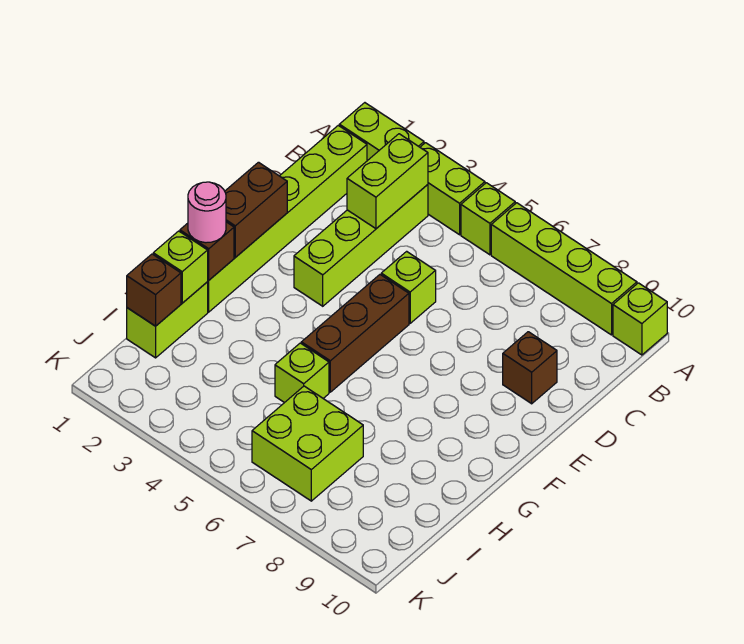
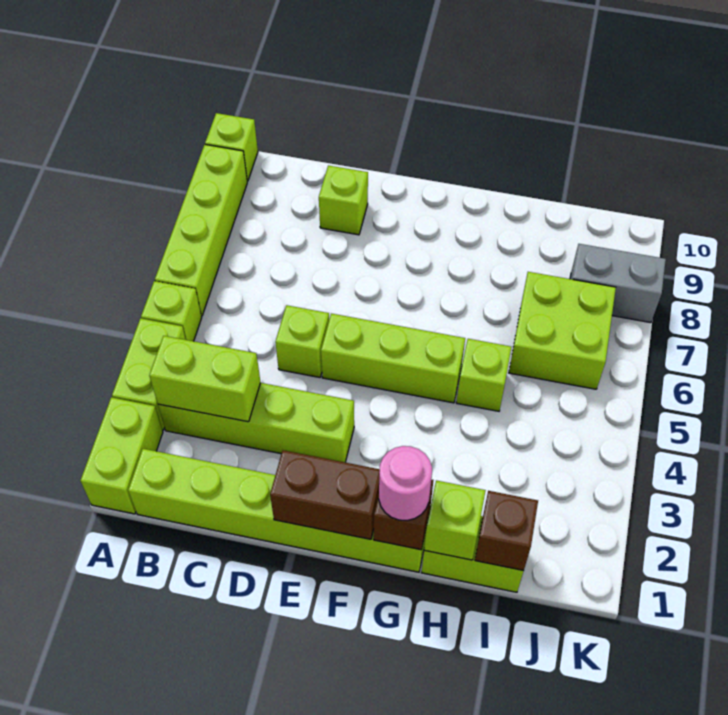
brown 1x1 brick [503,332,557,404] -> lime 1x1 brick [319,165,368,235]
brown 1x3 brick [301,275,409,392] -> lime 1x3 brick [321,314,465,403]
none -> grey 1x2 brick [570,244,666,323]

